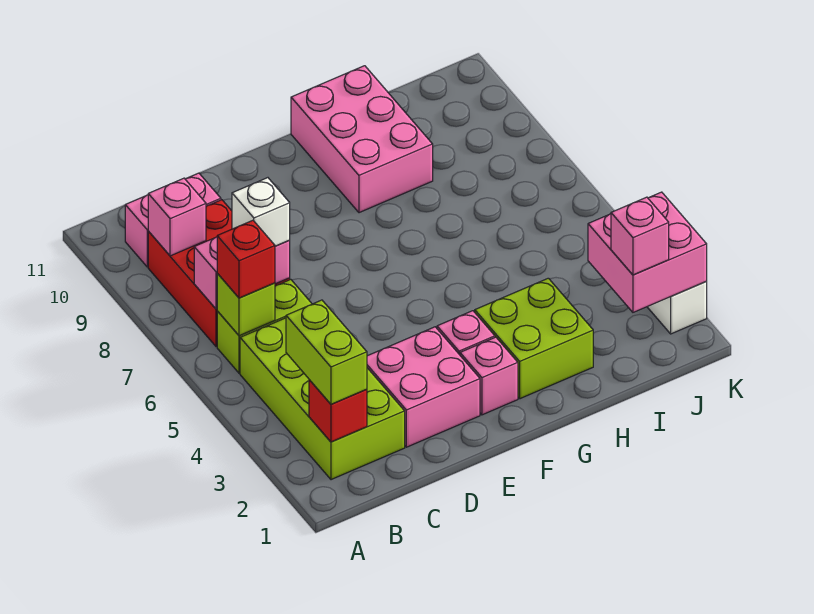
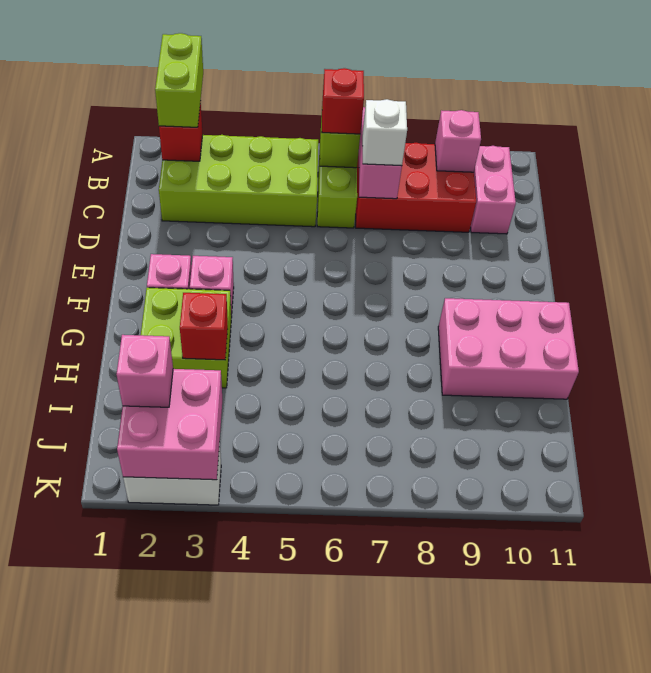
lime 1x2 brick [286,300,367,404] -> lime 1x2 brick turned to [155,33,203,127]
pink 2x2 brick [367,327,480,447] -> none
none -> red 1x1 brick [180,293,228,360]

